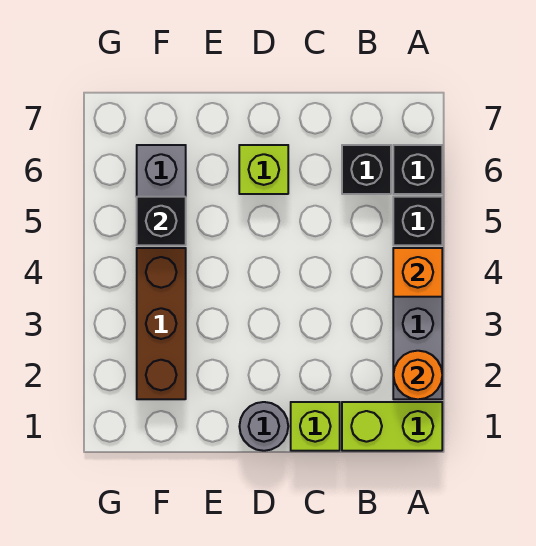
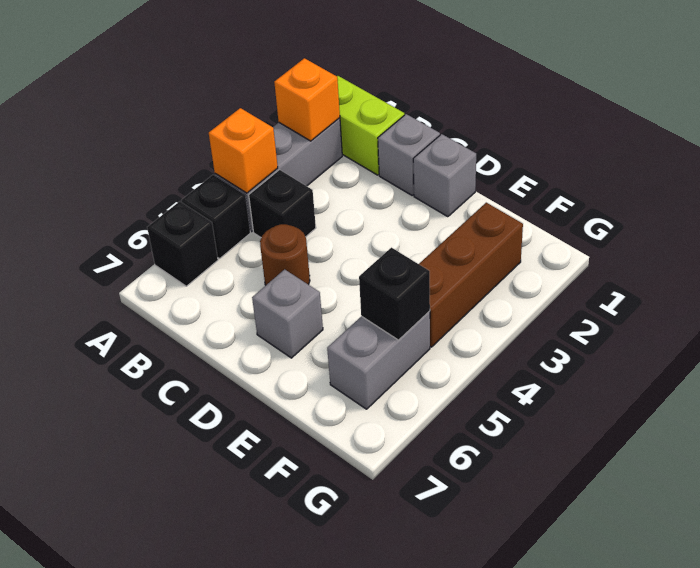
orange 1x1 round brick [394,351,442,399] -> orange 1x1 brick [274,58,340,141]
black 1x1 brick [342,145,391,194] -> black 1x1 brick moved to [249,170,316,238]
lime 1x1 brick [291,402,340,451] -> grey 1x1 brick [378,114,440,195]
none -> brown 1x1 round brick [260,224,310,285]
grey 1x1 round brick [239,402,288,451] -> grey 1x1 brick [413,134,476,217]
lime 1x1 brick [239,145,288,194] -> grey 1x1 brick [252,269,323,358]

